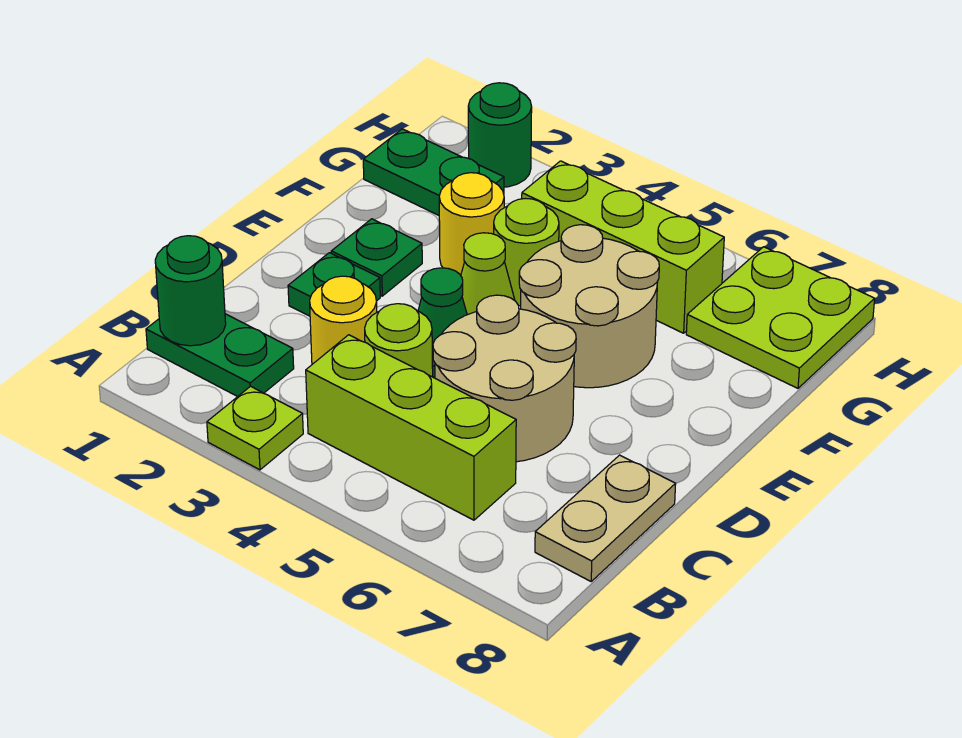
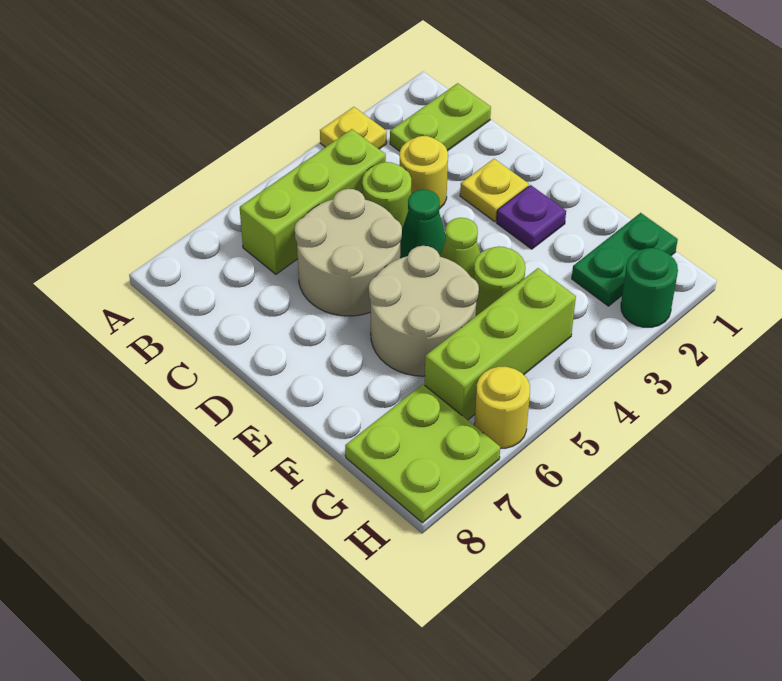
lime 1x1 plate [207,386,303,470] -> yellow 1x1 plate [320,107,387,149]
green 1x2 plate [146,314,294,397] -> lime 1x2 plate [390,83,491,151]
green 1x1 round brick [155,236,226,346] -> none
tan 1x2 plate [535,455,676,581] -> none
green 1x1 plate [288,253,380,316] -> yellow 1x1 plate [460,159,529,222]
green 1x1 plate [331,219,422,296] -> purple 1x1 plate [496,185,566,249]
yellow 1x1 round brick [439,173,504,275] -> yellow 1x1 round brick moved to [474,367,530,448]

